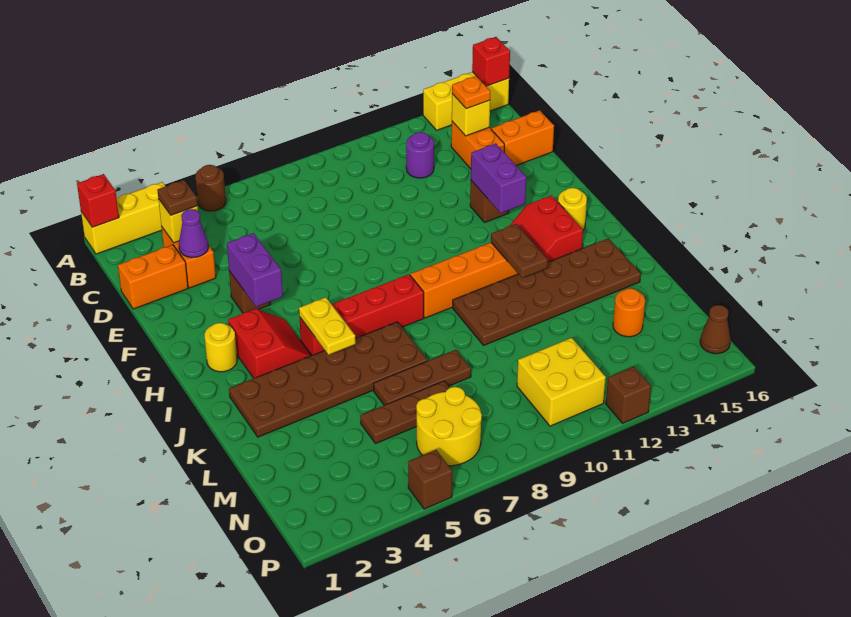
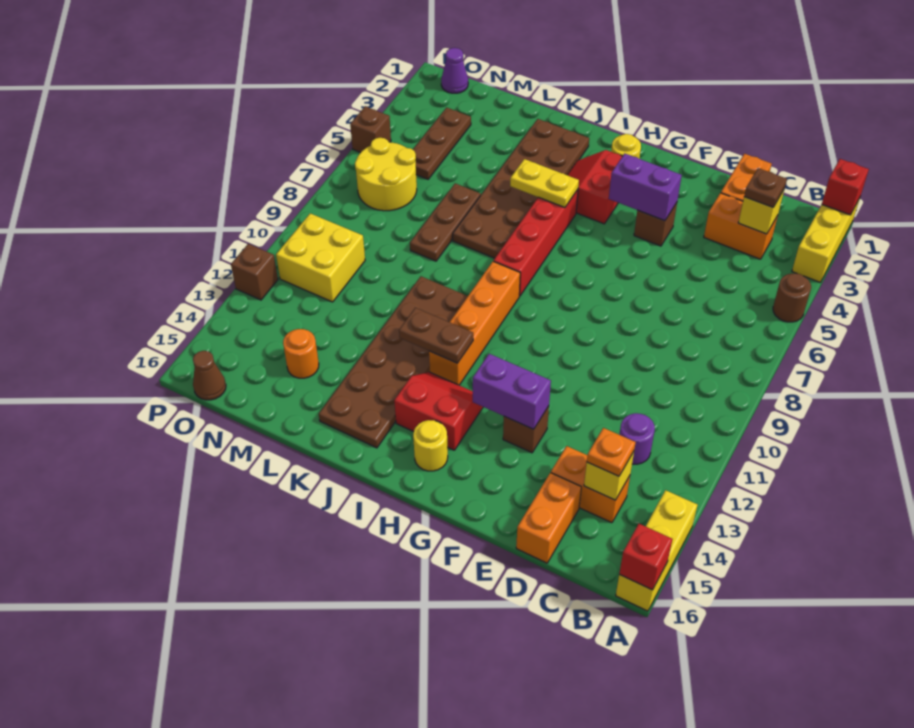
purple 1x1 cone [179,209,208,258] -> purple 1x1 cone moved to [441,48,468,93]
red 2x2 slope [228,309,312,378] -> red 2x2 slope turned to [568,150,622,224]
brown 1x3 plate [360,381,449,443] -> brown 1x3 plate moved to [413,108,471,179]

